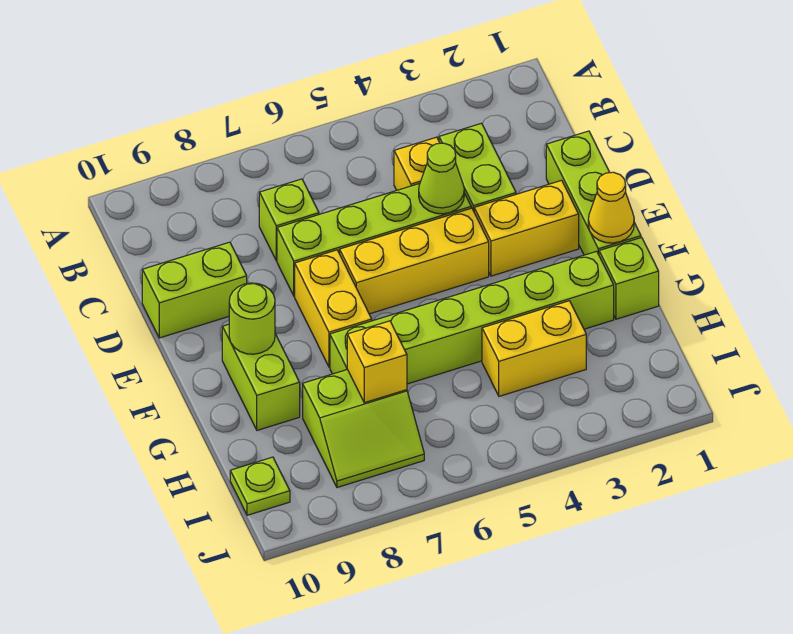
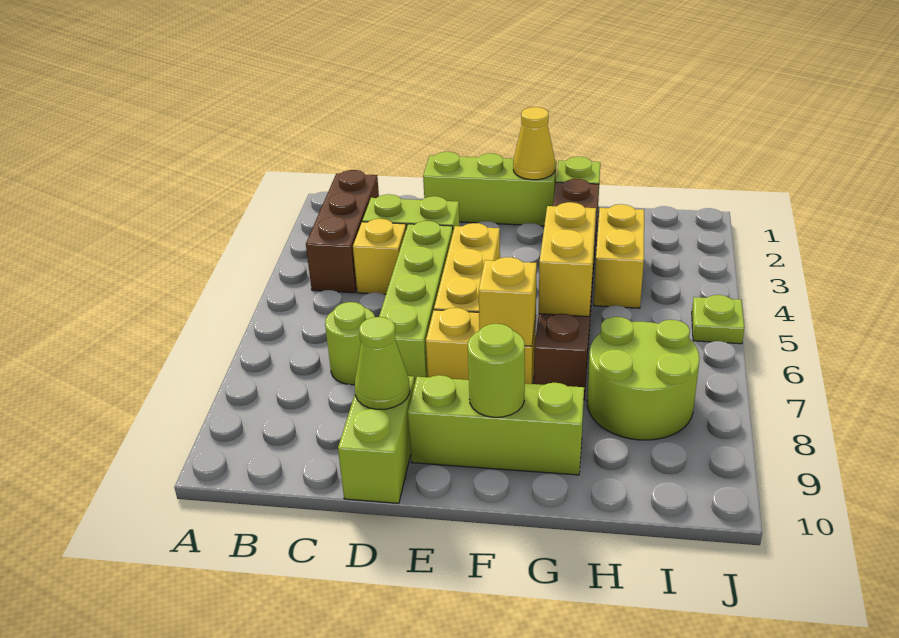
none -> brown 1x3 brick [306,170,379,293]
lime 1x1 brick [259,179,319,261] -> lime 1x1 round brick [325,302,375,385]
lime 1x1 cone [419,143,464,214] -> lime 1x1 cone moved to [355,317,410,410]
yellow 1x2 brick [474,180,579,276] -> yellow 1x2 brick moved to [539,202,596,317]
lime 1x2 brick [222,324,300,430] -> lime 1x3 brick [408,375,584,475]
lime 1x6 brick [330,251,614,384] -> brown 1x6 brick [534,179,599,400]
lime 2x2 slope [303,370,424,487] -> lime 2x2 round brick [587,317,700,440]
yellow 1x1 brick [347,321,407,403] -> yellow 1x1 brick moved to [479,257,537,346]
lime 1x1 plate [230,457,290,515] -> lime 1x1 plate moved to [692,295,744,344]

